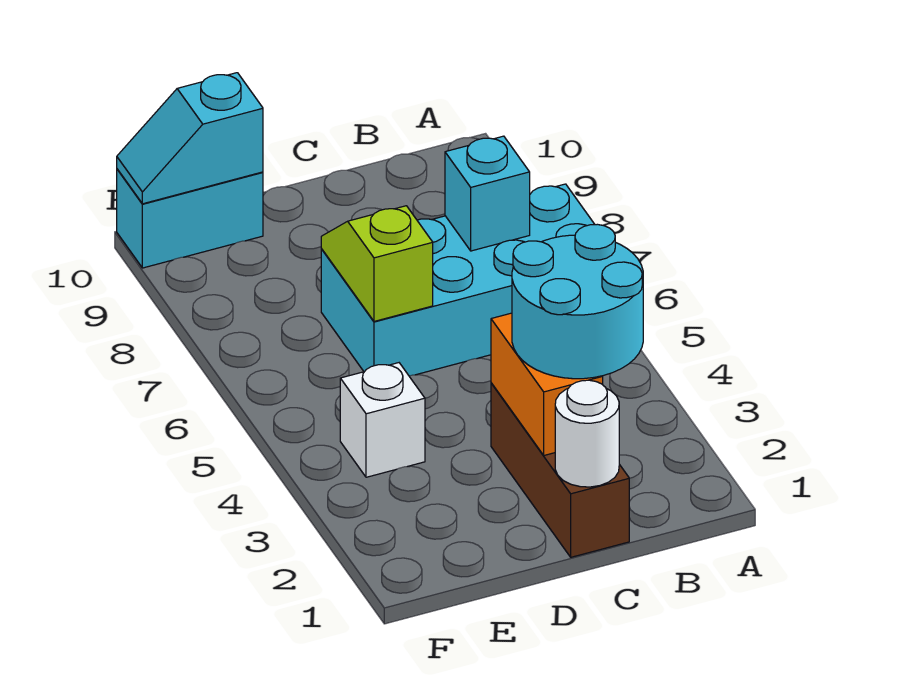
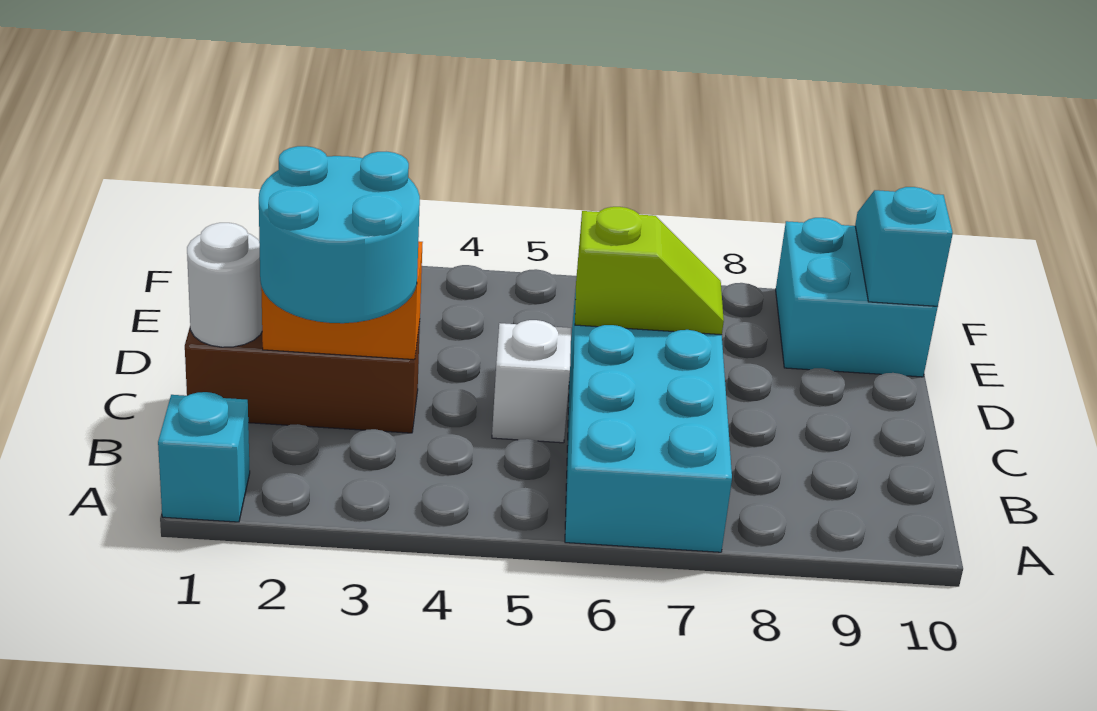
cyan 1x1 brick [445,136,530,251] -> cyan 1x1 brick moved to [158,392,250,522]
white 1x1 brick [340,363,425,477] -> white 1x1 brick moved to [492,320,571,443]
cyan 1x2 brick [117,169,263,268] -> cyan 2x2 brick [776,218,938,377]

